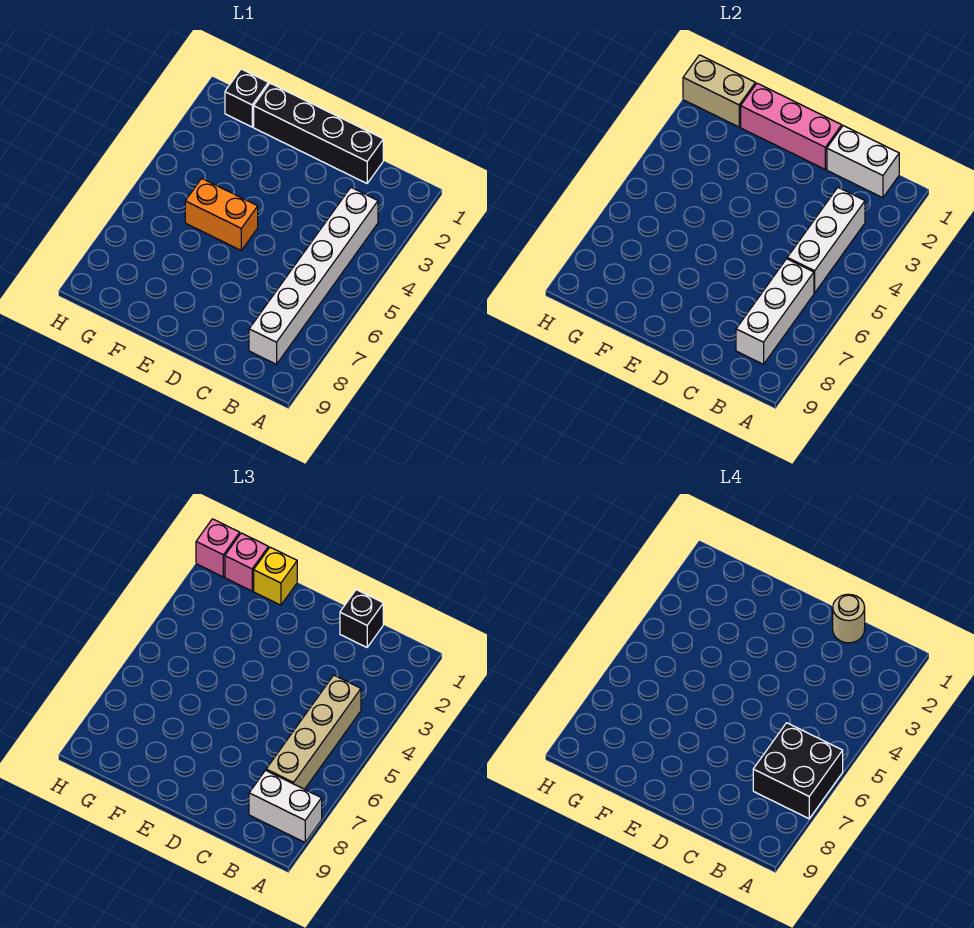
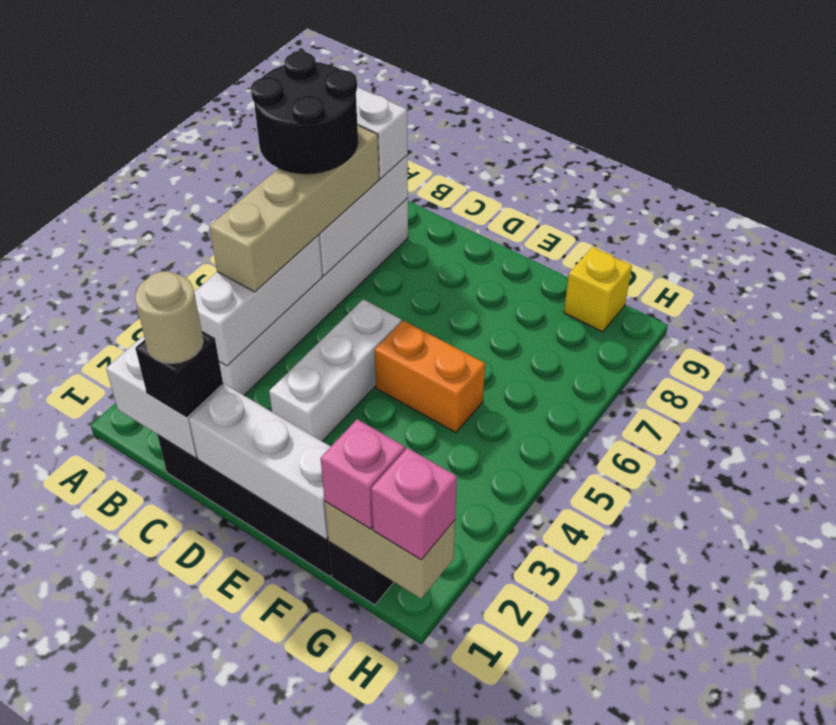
black 2x2 brick [753,723,843,819] -> black 2x2 round brick [251,52,358,174]
pink 1x3 brick [741,83,842,169] -> white 1x3 brick [189,385,331,540]
none -> white 1x3 brick [269,299,401,441]
yellow 1x1 brick [254,547,297,605] -> yellow 1x1 brick moved to [564,247,632,332]

